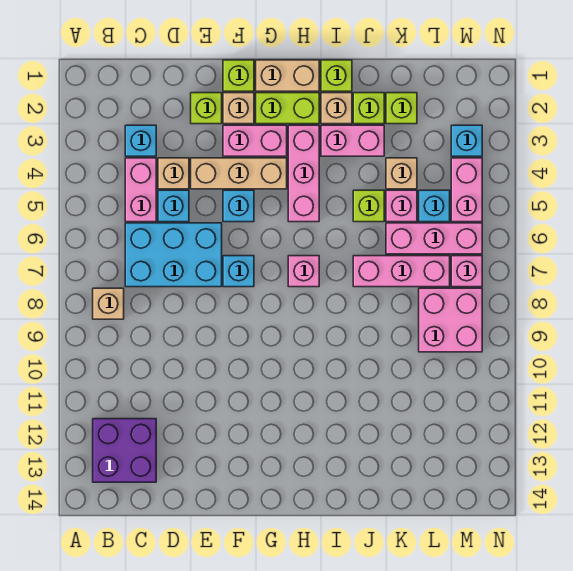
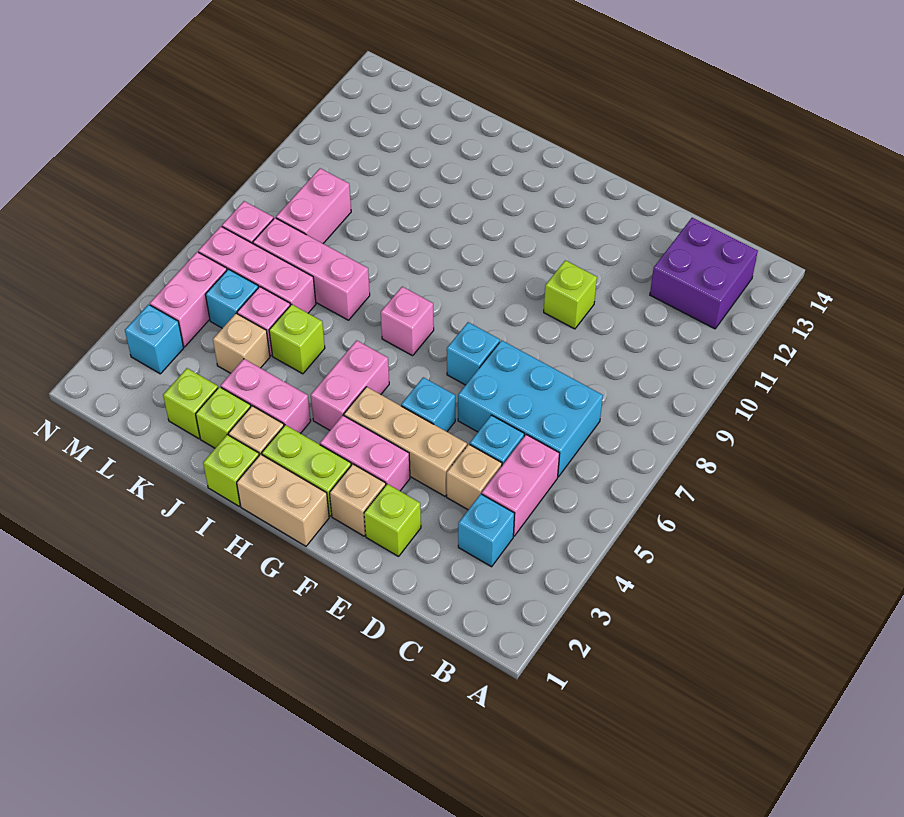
tan 1x1 brick [93,288,124,319] -> none
lime 1x1 brick [223,60,254,91] -> lime 1x1 brick moved to [544,260,597,329]
pink 1x3 brick [288,125,319,222] -> pink 1x2 brick [311,340,389,430]
pink 2x2 brick [419,288,482,352] -> pink 1x2 brick [276,168,351,243]

